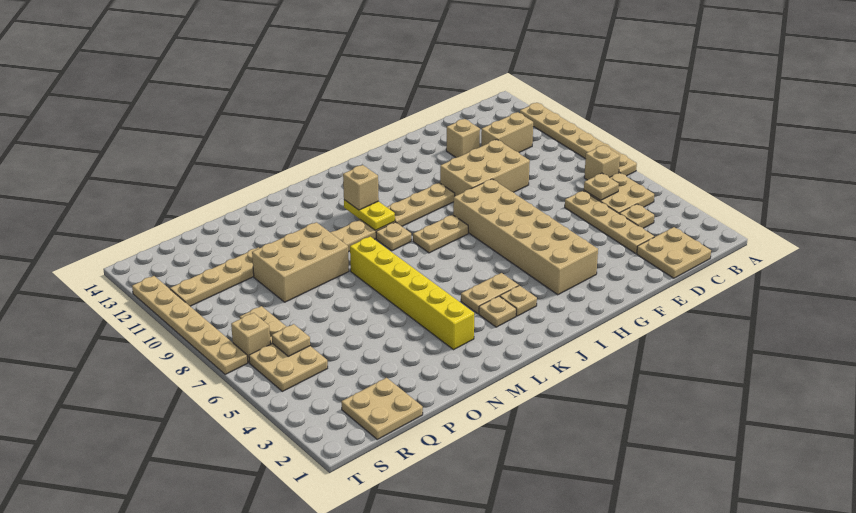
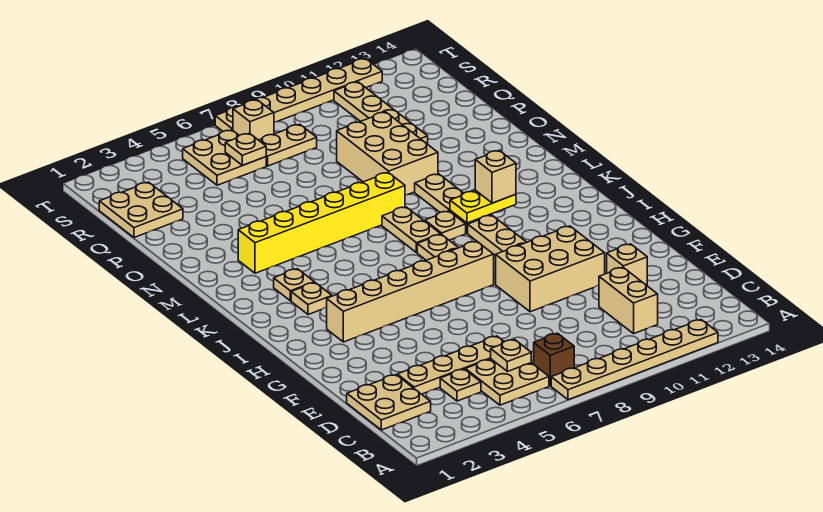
tan 1x1 brick [584,145,620,180] -> brown 1x1 brick [534,333,574,386]
tan 2x3 brick [440,140,530,196] -> tan 2x3 brick turned to [496,226,605,312]
tan 2x6 brick [453,179,598,295] -> tan 1x6 brick [327,241,494,342]
tan 1x2 plate [461,273,519,314] -> tan 1x2 plate moved to [382,207,440,253]

